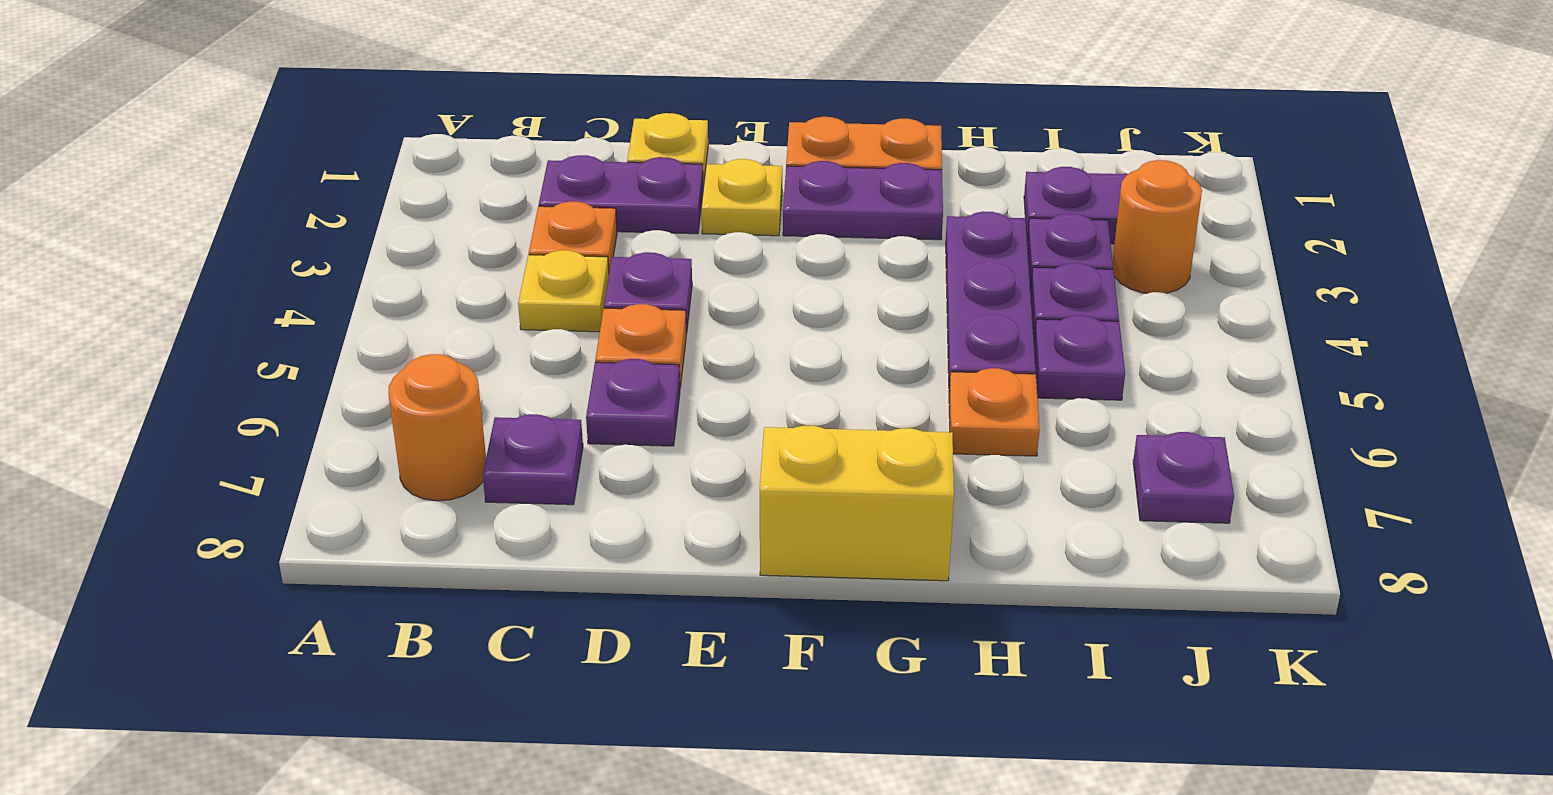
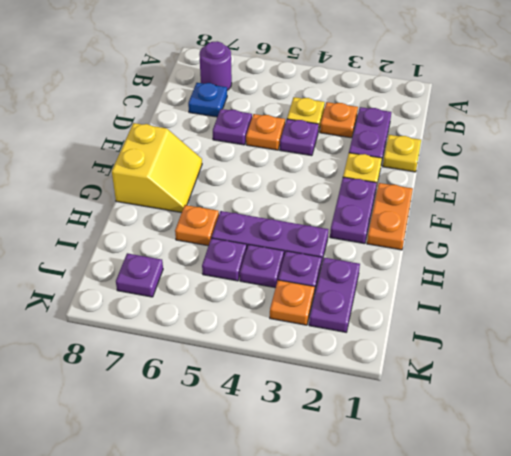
orange 1x1 round brick [389,354,486,501] -> purple 1x1 round brick [199,41,232,90]
purple 1x1 plate [483,414,583,505] -> blue 1x1 plate [188,83,227,117]
orange 1x1 round brick [1113,160,1202,293] -> orange 1x1 plate [270,280,315,325]

